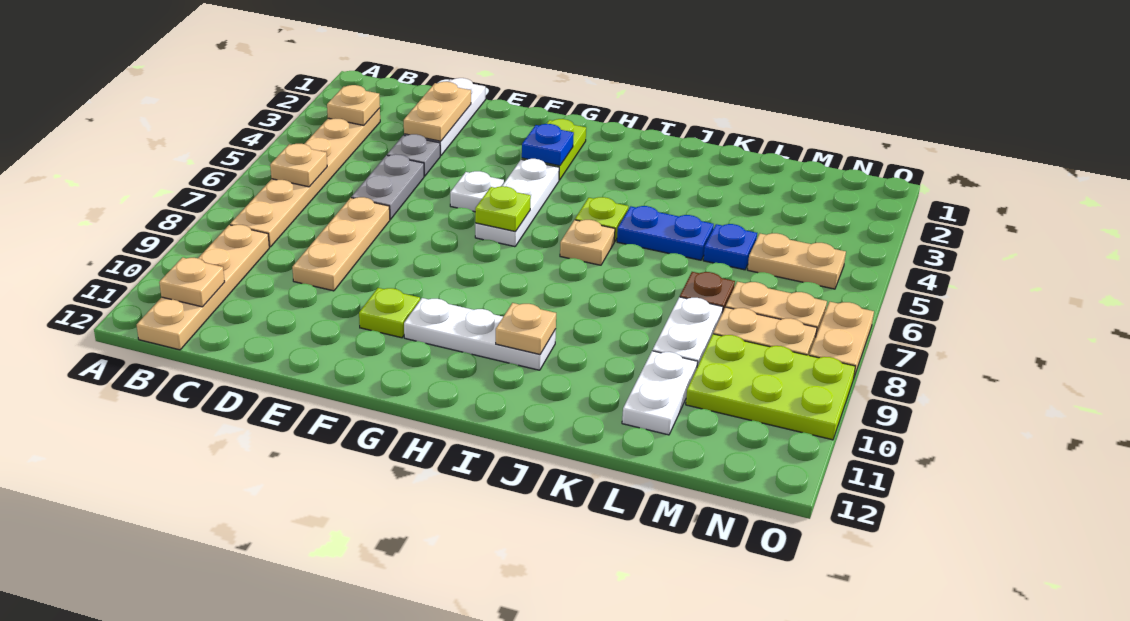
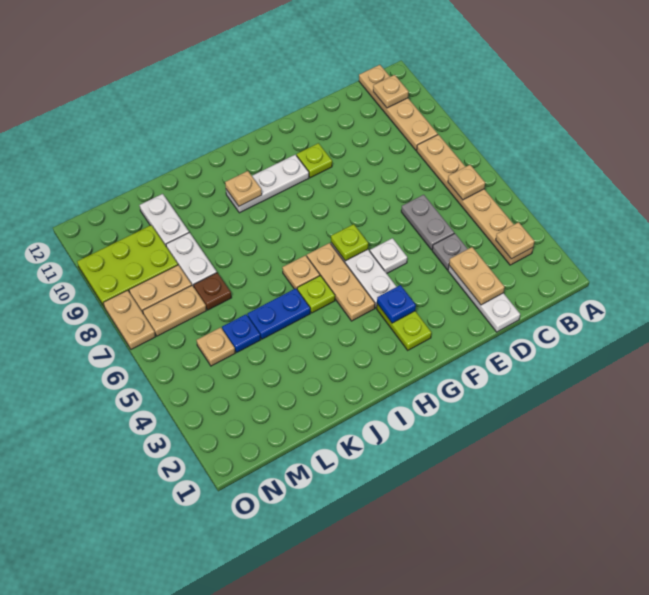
tan 1x3 plate [292,197,390,291] -> tan 1x3 plate moved to [307,243,375,321]
tan 1x2 plate [747,233,846,289] -> tan 1x1 plate [197,327,235,366]

